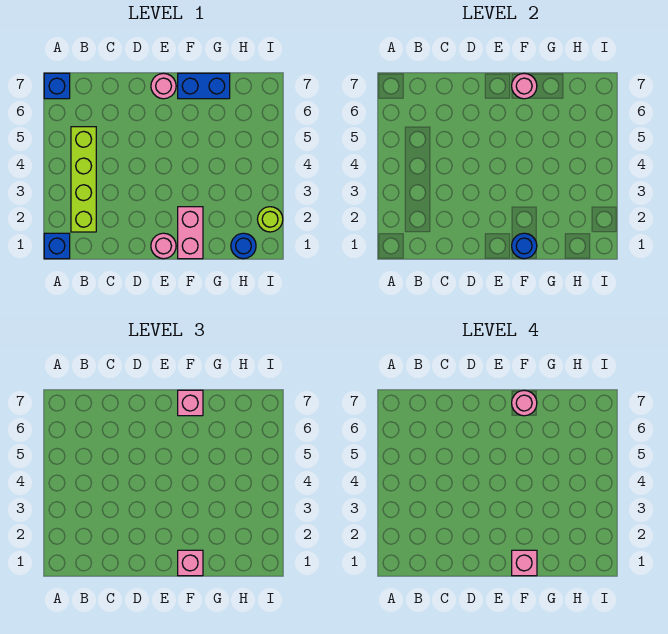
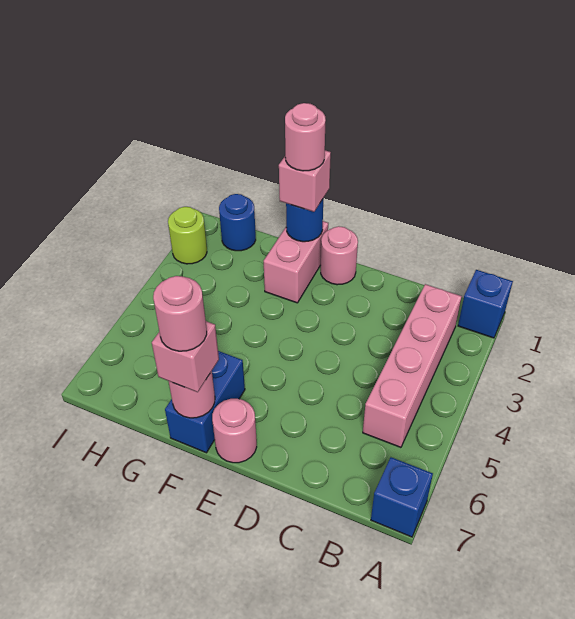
lime 1x4 brick [71,127,96,232] -> pink 1x4 brick [363,284,462,447]
pink 1x1 brick [512,550,537,576] -> pink 1x1 round brick [285,103,326,171]
blue 1x2 brick [178,73,230,99] -> blue 1x2 brick turned to [165,351,245,453]

